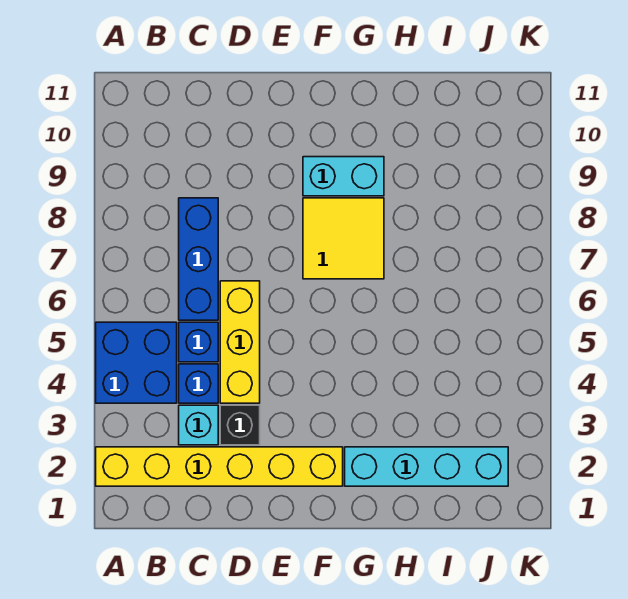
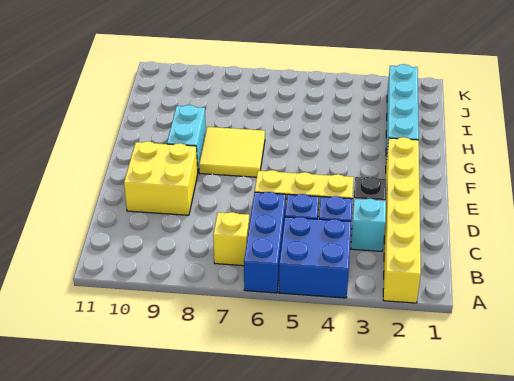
none -> yellow 1x1 brick [213,212,250,266]
blue 1x3 brick [179,198,218,320] -> blue 1x3 brick turned to [244,192,286,293]
none -> yellow 2x2 brick [124,141,198,215]

